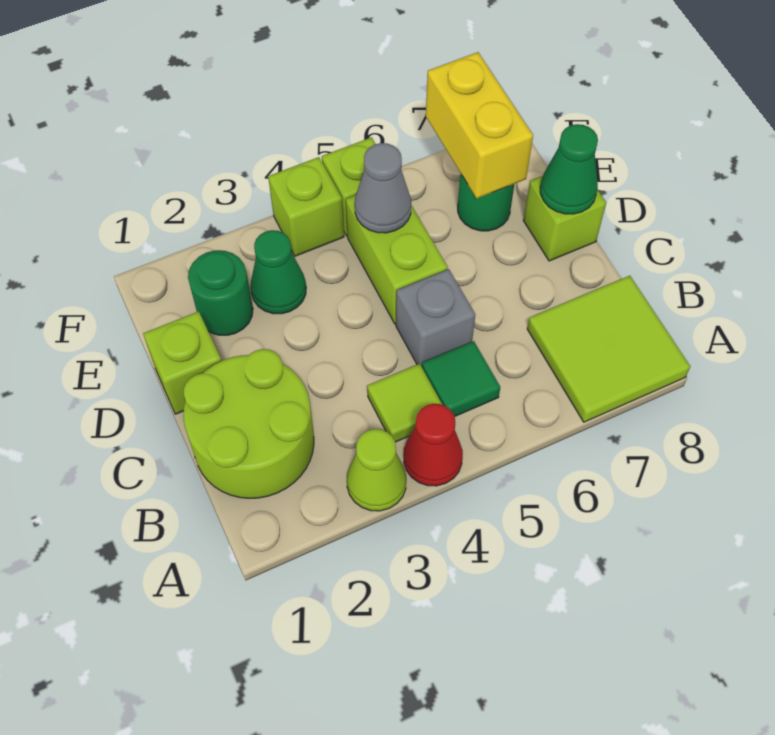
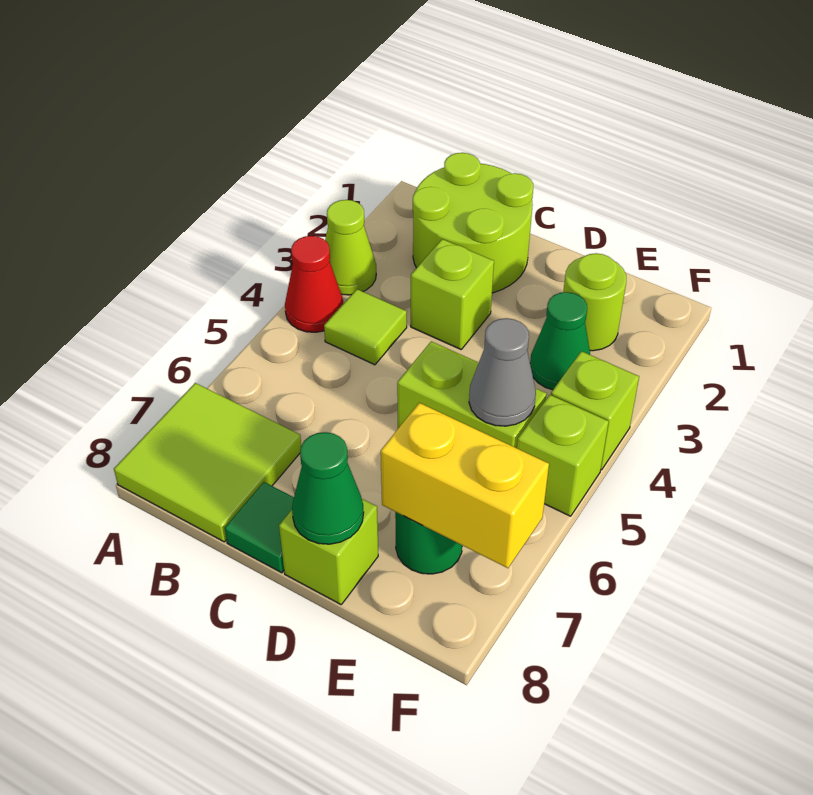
green 1x1 tile [422,341,500,416] -> green 1x1 tile moved to [225,482,294,573]
grey 1x1 brick [396,269,475,367] -> none
lime 1x1 brick [143,311,221,414] -> lime 1x1 brick moved to [411,239,494,349]
green 1x1 round brick [188,250,253,335] -> lime 1x1 round brick [563,253,626,351]

